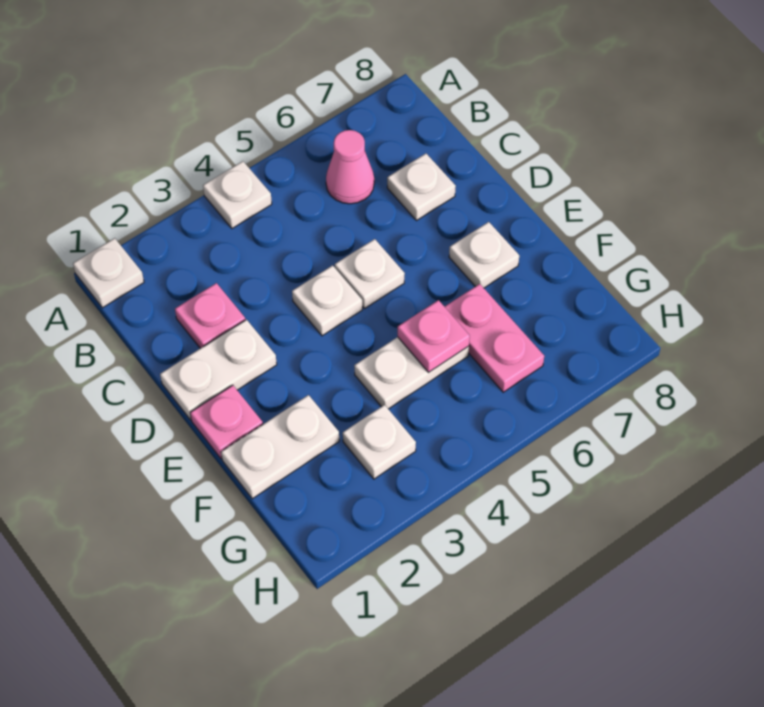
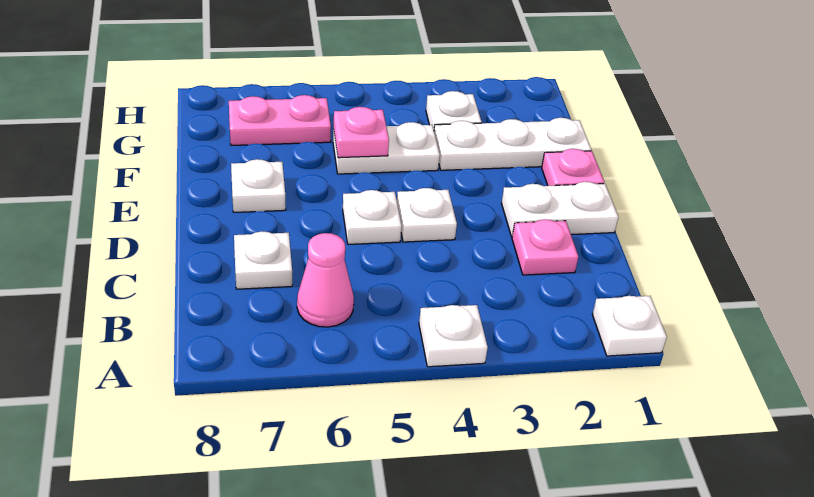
white 1x2 plate [221,395,339,499] -> white 1x3 plate [434,118,591,170]
pink 1x2 plate [445,284,544,392] -> pink 1x2 plate turned to [229,95,331,145]

